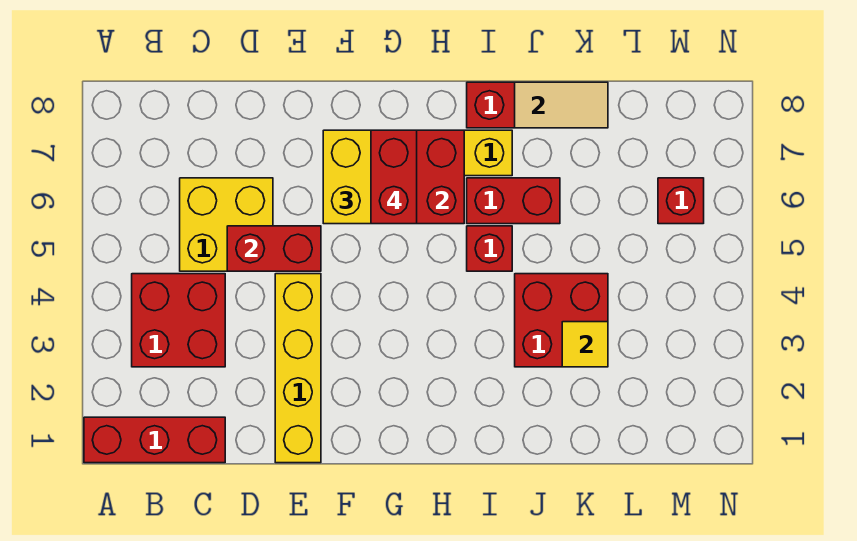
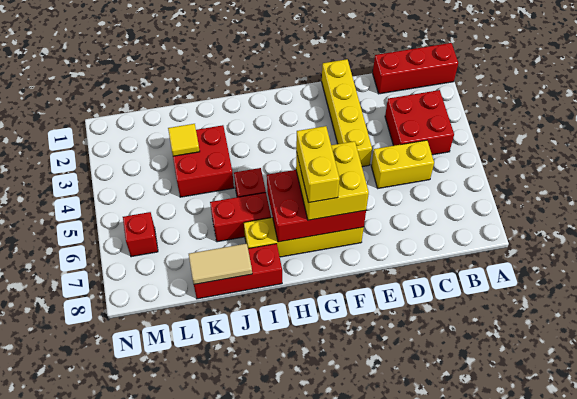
yellow 2x2 brick [180,178,273,271] -> yellow 1x2 brick [371,140,434,188]
red 1x2 brick [227,226,321,271] -> none
red 1x2 brick [371,130,417,224] -> yellow 1x2 brick [296,126,340,203]

